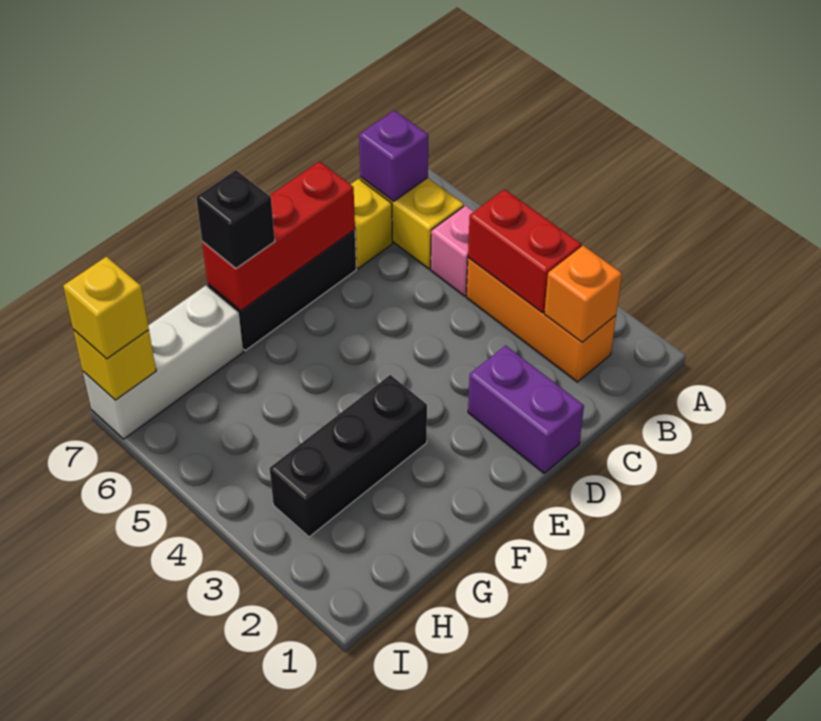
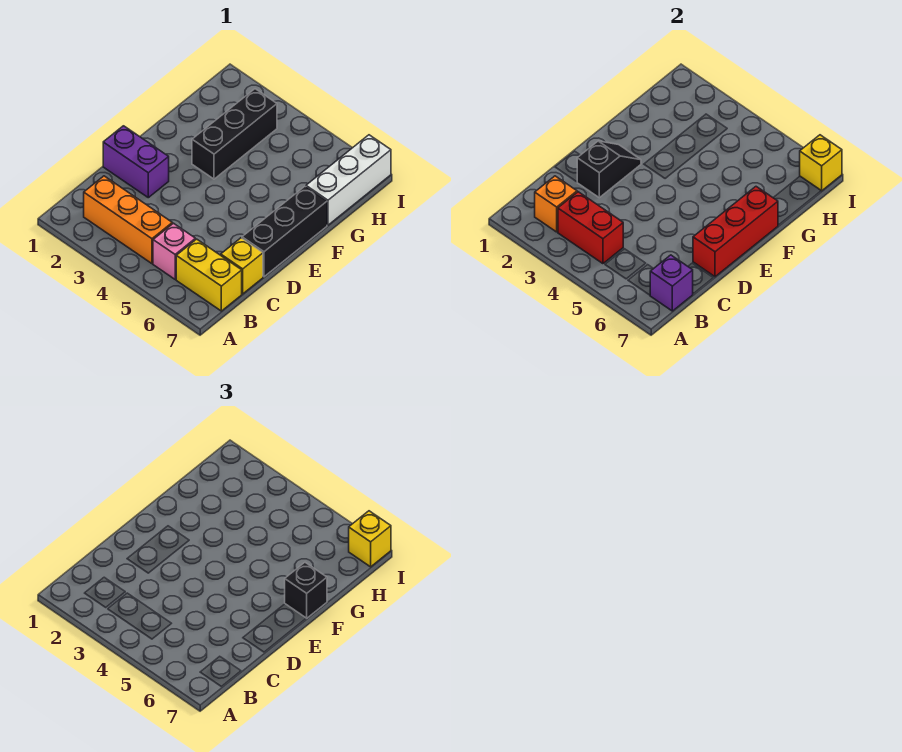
none -> black 1x2 slope [577,141,641,198]

